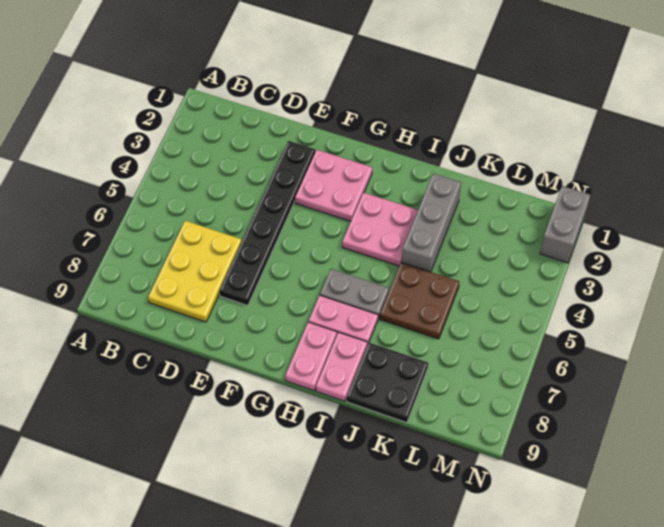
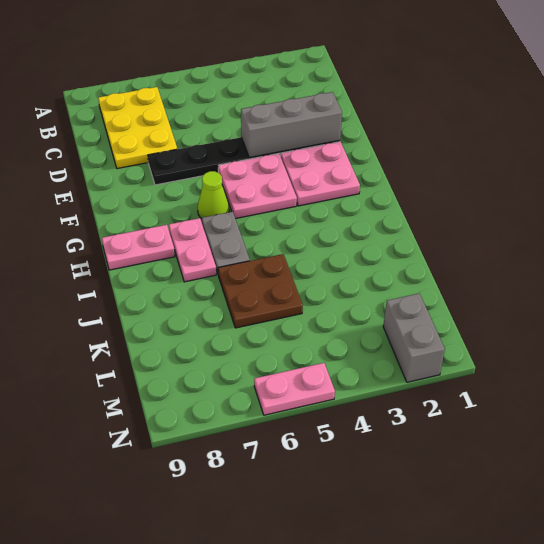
yellow 2x3 plate [148,221,242,322] -> yellow 2x3 plate turned to [98,87,177,169]
none -> lime 1x1 cone [198,171,229,219]
pink 2x2 plate [342,193,418,266] -> pink 2x2 plate moved to [218,153,297,219]
pink 1x2 plate [316,332,367,401] -> pink 1x2 plate moved to [254,363,335,415]
grey 1x3 brick [402,173,461,272] -> grey 1x3 brick moved to [241,92,342,158]
black 2x2 plate [347,343,428,423] -> none
grey 1x2 brick [540,186,591,263] -> grey 1x2 brick turned to [383,293,445,382]

